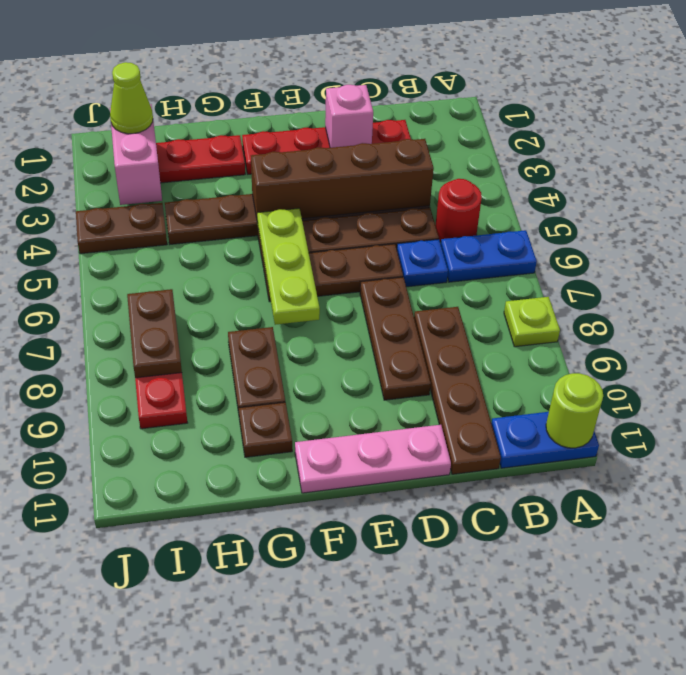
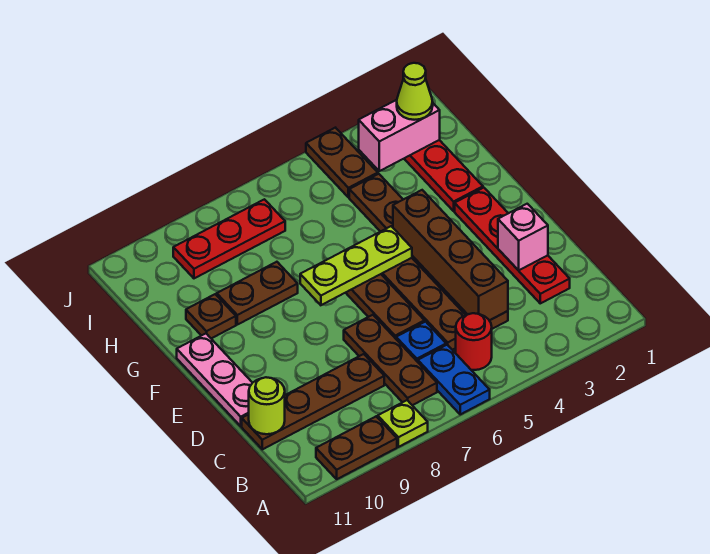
blue 1x2 plate [491,412,599,468] -> none
lime 1x1 round brick [546,373,603,448] -> lime 1x1 round brick moved to [249,377,285,434]
brown 1x3 plate [360,277,431,400] -> brown 1x3 plate turned to [344,315,437,405]
brown 1x2 plate [127,289,182,378] -> brown 1x2 plate moved to [316,416,397,479]

